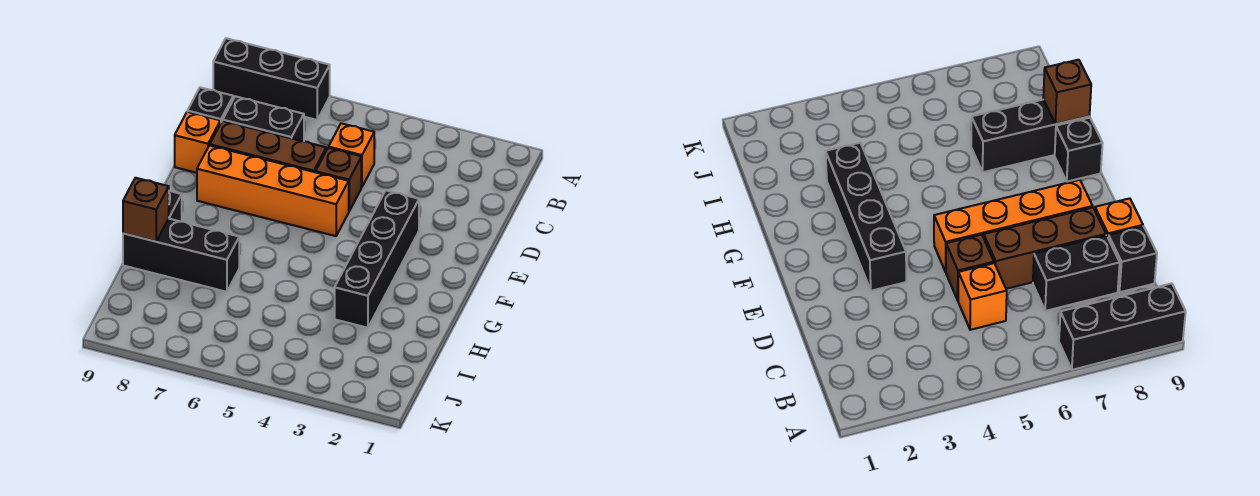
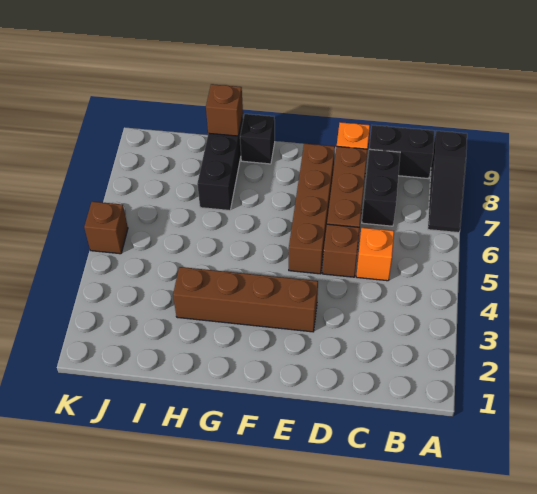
black 1x3 brick [213,38,330,120] -> black 1x3 slope [428,131,467,233]
black 1x1 brick [187,87,233,124] -> black 1x2 brick [369,125,434,179]
black 1x4 brick [335,191,419,328] -> brown 1x4 brick [173,267,318,332]
orange 1x4 brick [197,145,349,236] -> brown 1x4 brick [289,144,335,274]
none -> brown 1x1 brick [84,202,128,254]

